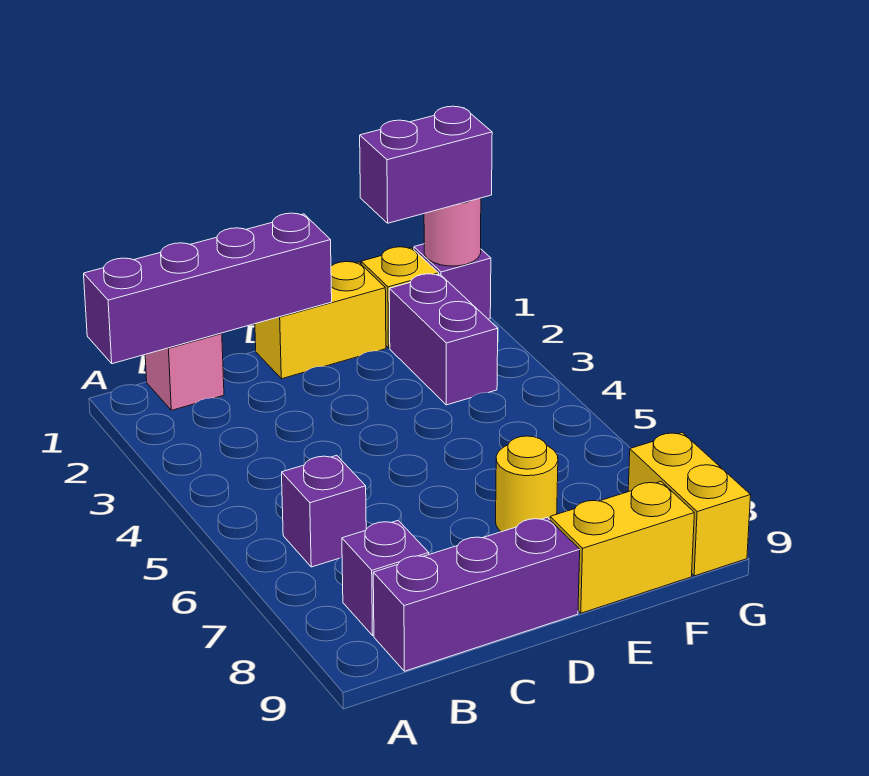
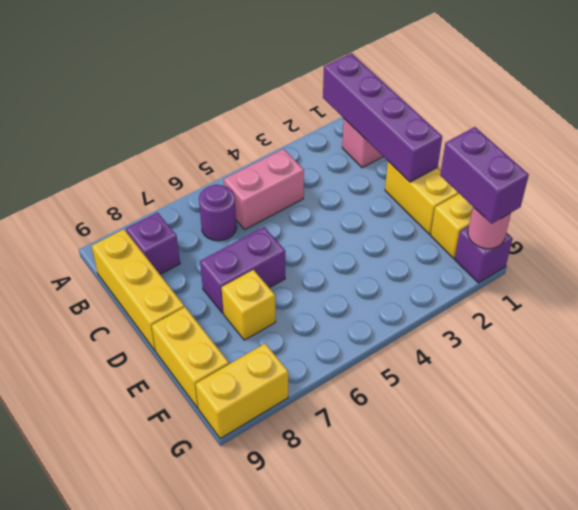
none -> pink 1x2 brick [224,149,304,229]
purple 1x1 brick [282,455,366,567] -> purple 1x1 round brick [199,185,237,241]
purple 1x3 brick [373,517,580,671] -> yellow 1x3 brick [92,229,184,351]
yellow 1x1 round brick [496,436,558,532] -> yellow 1x1 brick [222,270,276,340]
purple 1x2 brick [389,274,498,405] -> purple 1x2 brick moved to [200,227,285,313]

